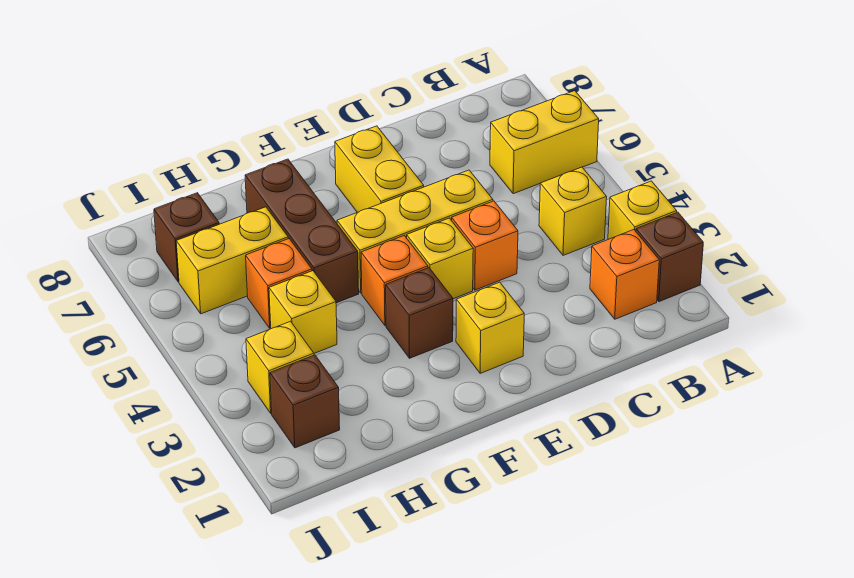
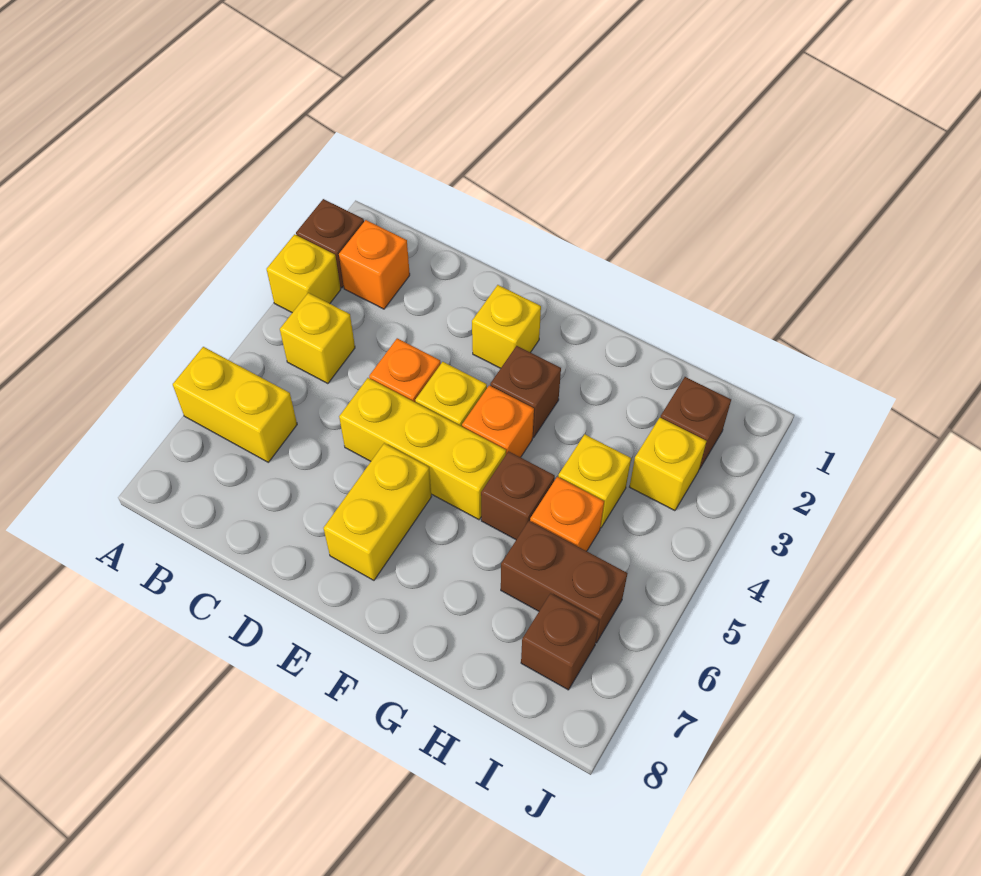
brown 1x3 brick [245,159,359,303] -> brown 1x1 brick [481,451,555,540]
yellow 1x2 brick [176,207,288,314] -> brown 1x2 brick [501,521,627,643]

